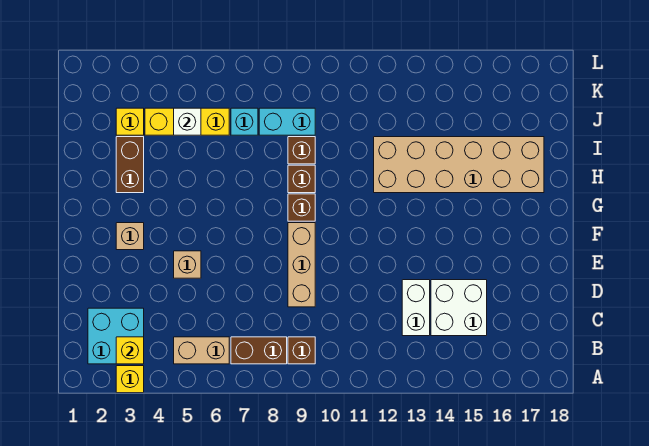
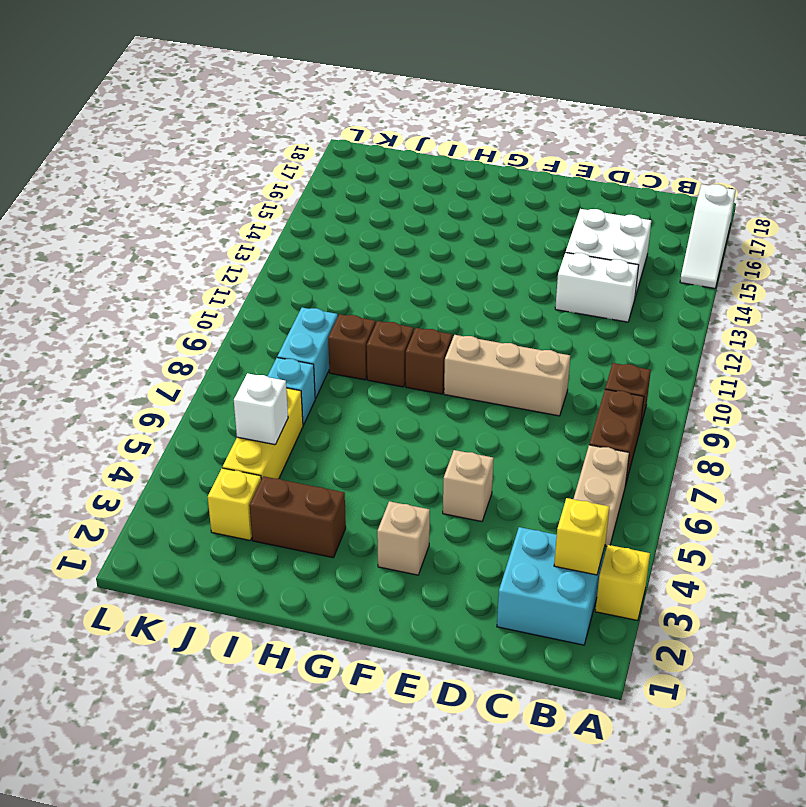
none -> white 1x3 slope [680,184,736,288]
tan 2x6 brick [374,137,544,193] -> none

